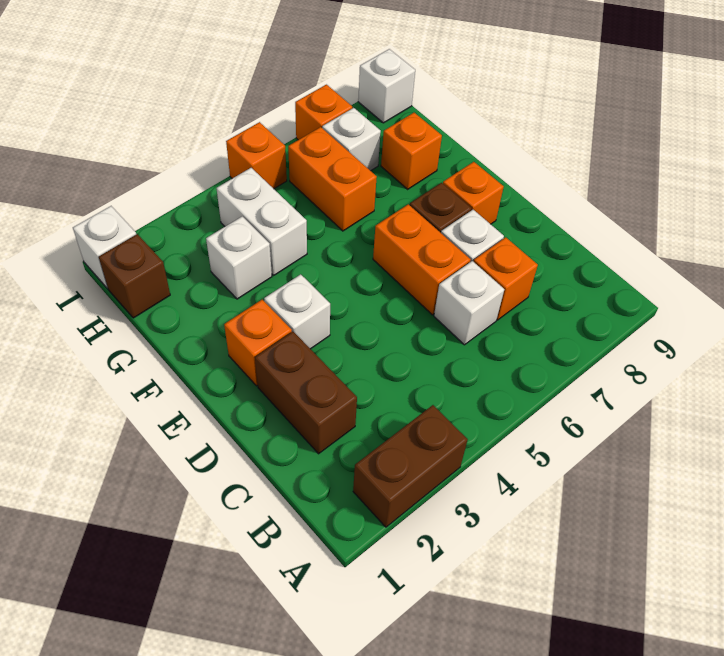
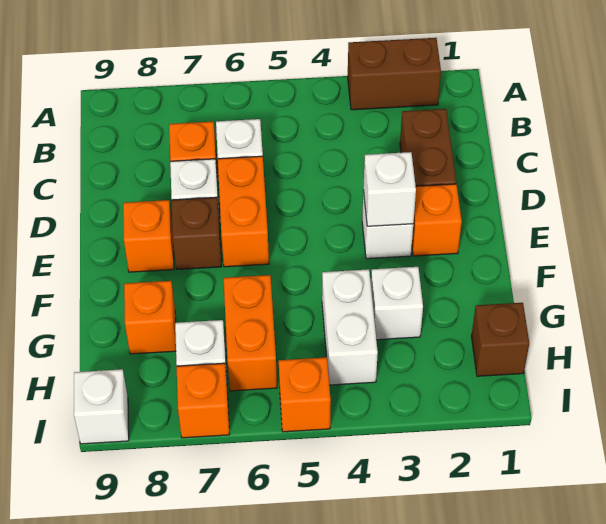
white 1x1 brick [73,206,136,289] -> white 1x1 brick moved to [363,152,416,226]

